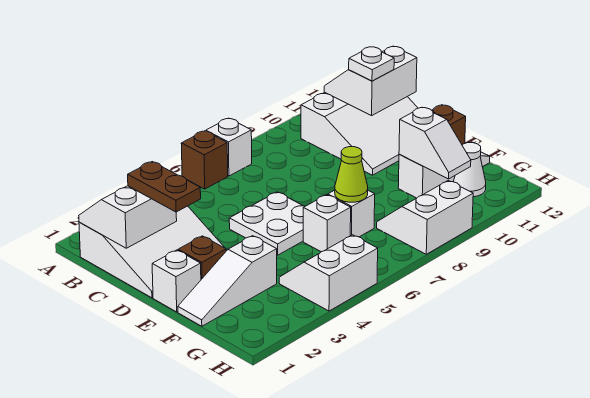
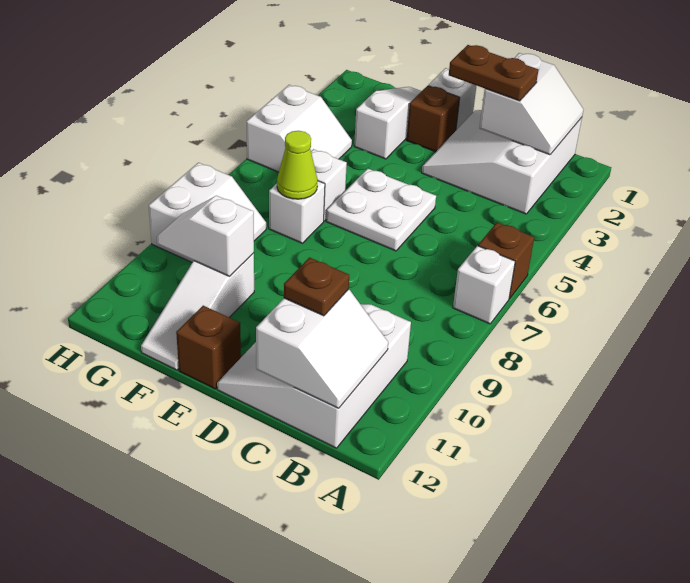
white 1x1 plate [349,47,394,81] -> brown 1x1 plate [284,258,349,316]
white 1x1 cone [454,143,486,197] -> none

